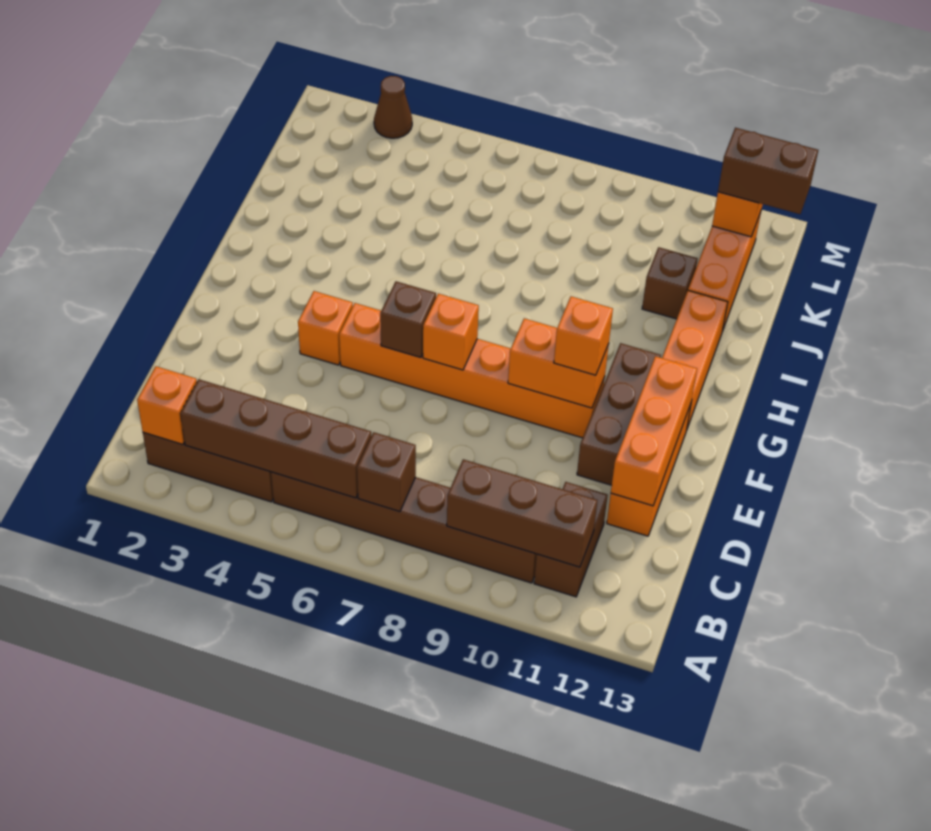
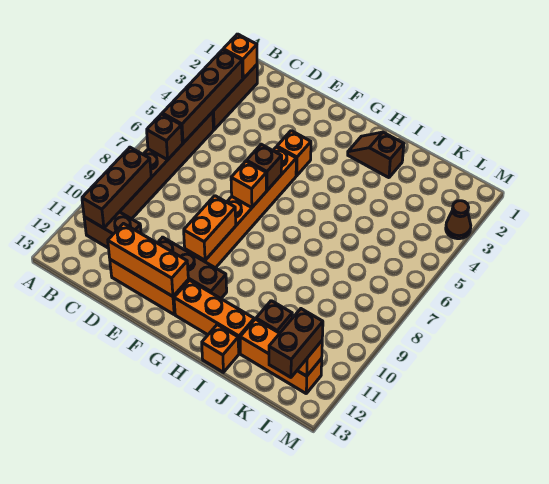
orange 1x1 brick [554,296,613,375] -> orange 1x1 brick moved to [202,325,239,372]
none -> brown 1x2 slope [348,132,404,178]

